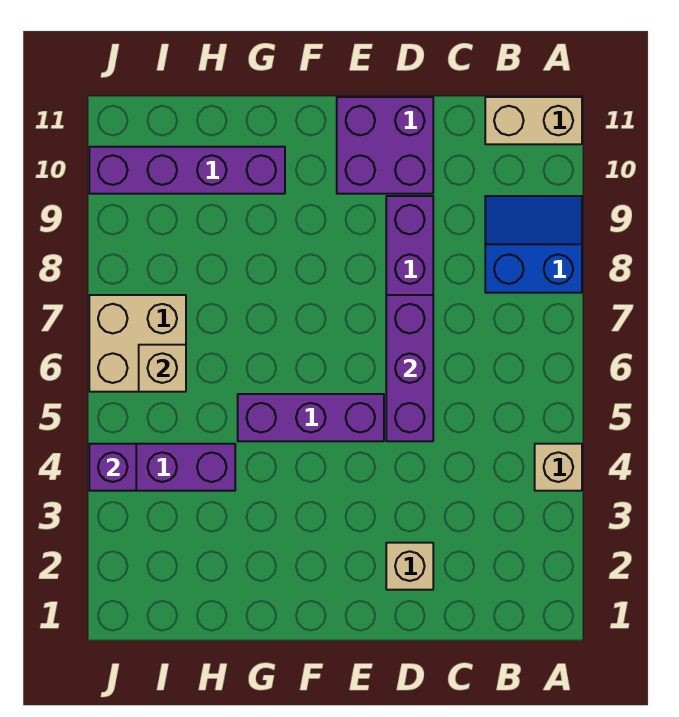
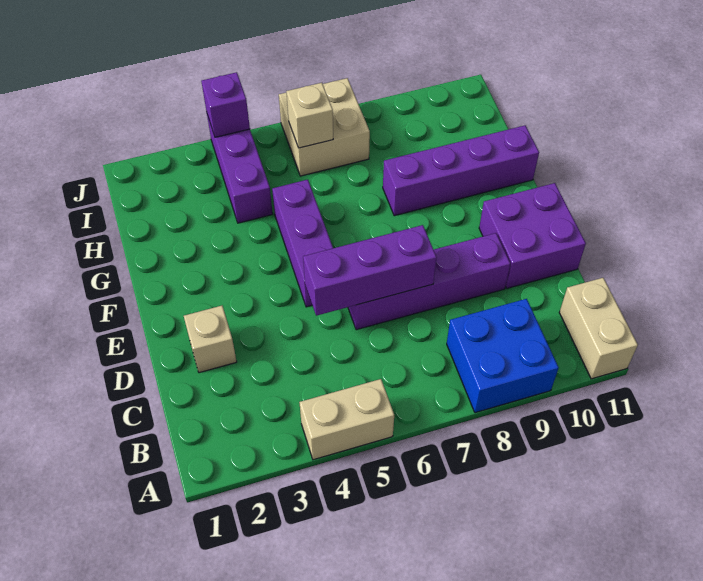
tan 1x1 brick [535,444,582,491] -> tan 1x2 brick [299,379,394,460]
blue 2x2 slope [485,196,582,293] -> blue 2x2 brick [447,299,559,413]
purple 1x4 brick [89,147,285,194] -> purple 1x4 brick turned to [383,125,539,216]

